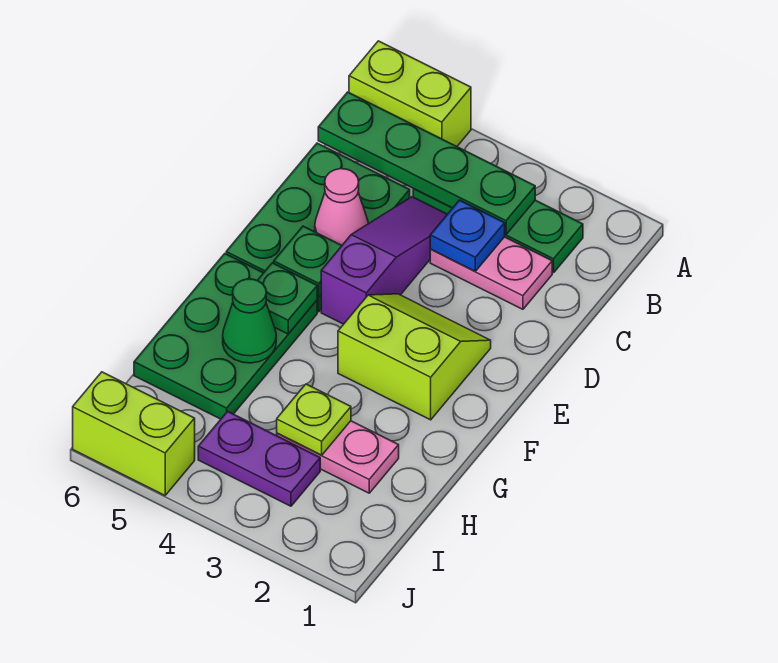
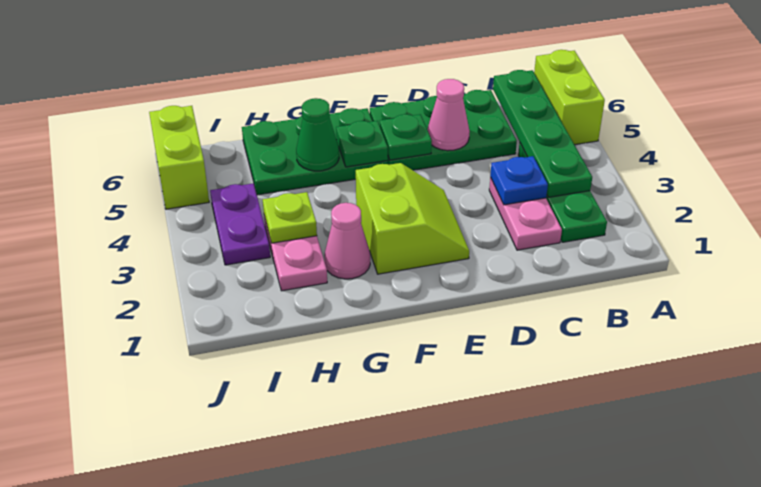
purple 1x3 slope [321,197,447,324] -> none
none -> pink 1x1 cone [324,203,370,279]

